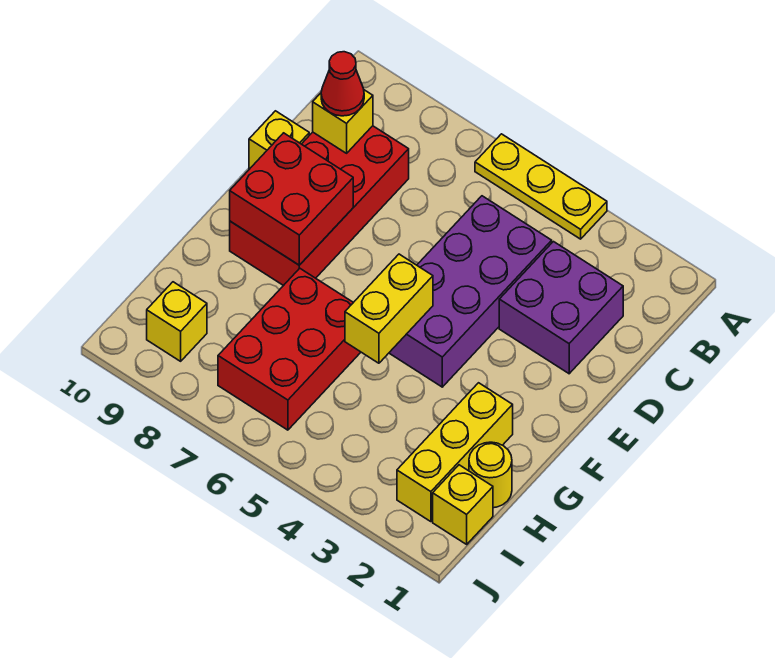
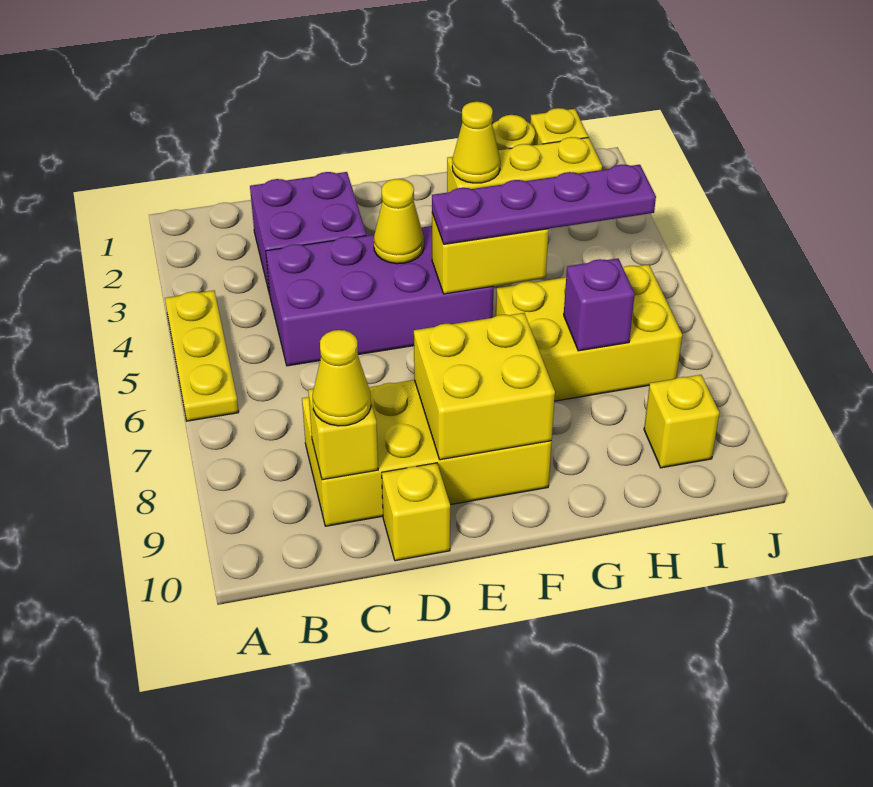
red 2x4 brick [230,126,409,286] -> yellow 2x4 brick [302,380,552,526]
red 1x1 cone [321,52,364,116] -> yellow 1x1 cone [313,330,371,426]
none -> yellow 1x1 cone [374,179,424,264]
red 2x2 brick [230,133,353,265] -> yellow 2x2 brick [414,313,555,460]
none -> purple 1x4 plate [432,165,656,244]
none -> yellow 1x1 cone [452,102,500,183]
red 2x3 brick [218,268,361,430] -> yellow 2x3 brick [496,265,682,401]
none -> purple 1x1 brick [564,258,635,351]

